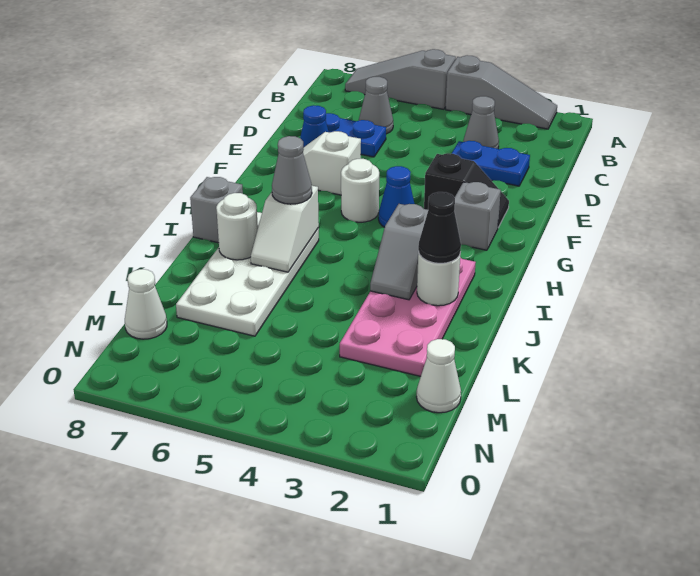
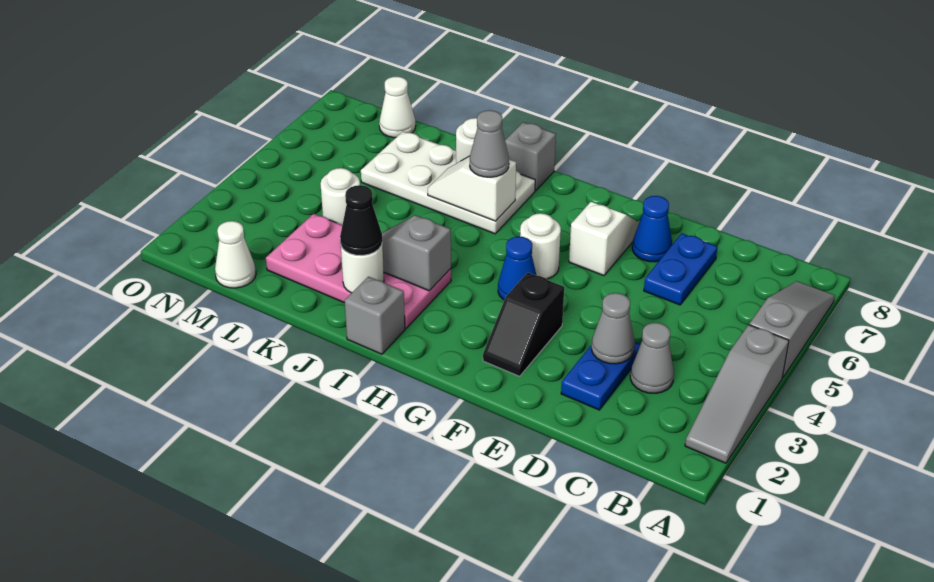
grey 1x1 cone [359,77,393,134] -> grey 1x1 cone moved to [592,293,635,364]
grey 1x1 brick [454,182,501,250] -> grey 1x1 brick moved to [345,277,405,354]
none -> white 1x1 round brick [320,168,360,225]

